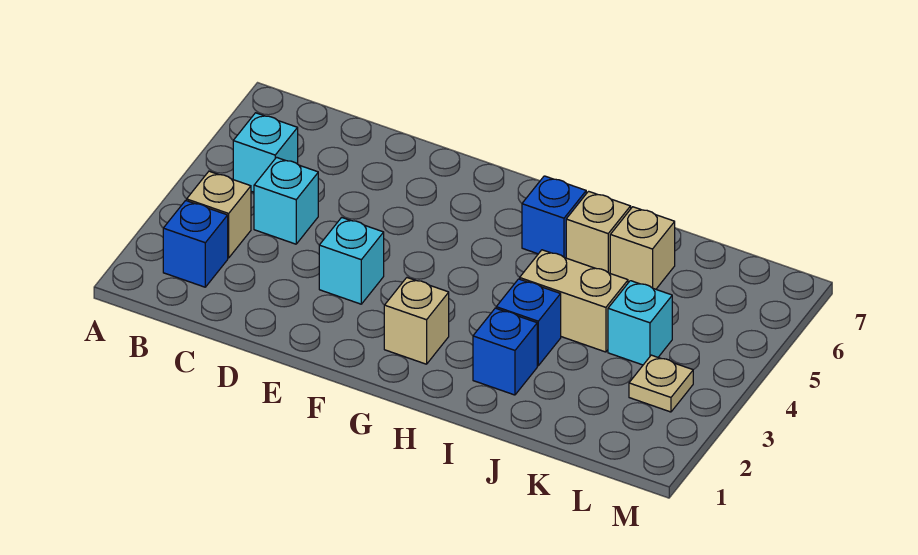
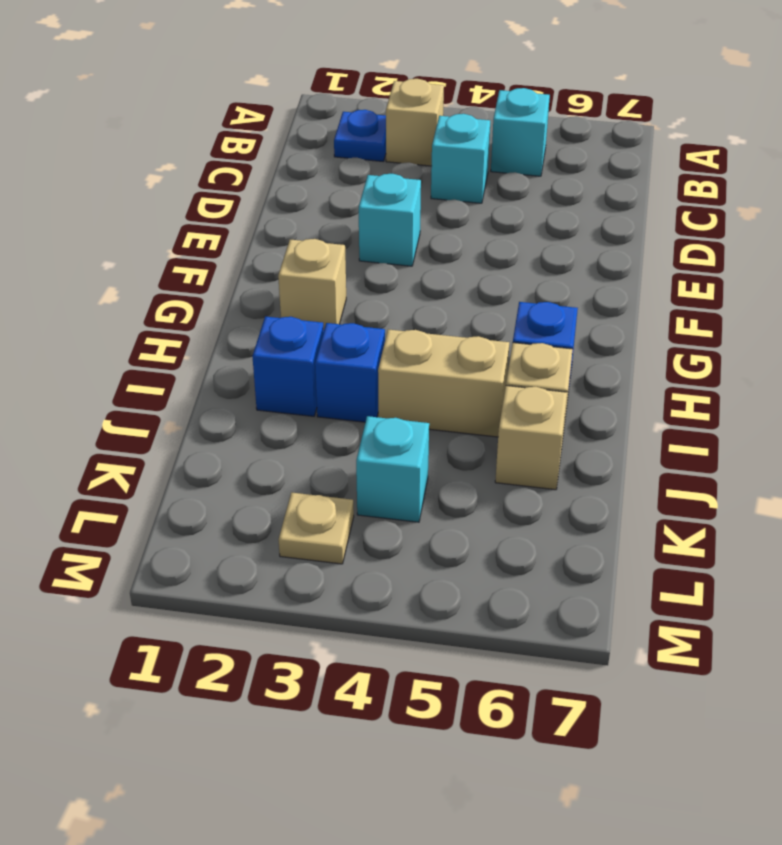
blue 1x1 brick [163,200,228,287] -> blue 1x1 plate [334,110,386,161]
tan 1x2 brick [520,250,628,352] -> tan 1x2 brick turned to [378,329,509,437]

